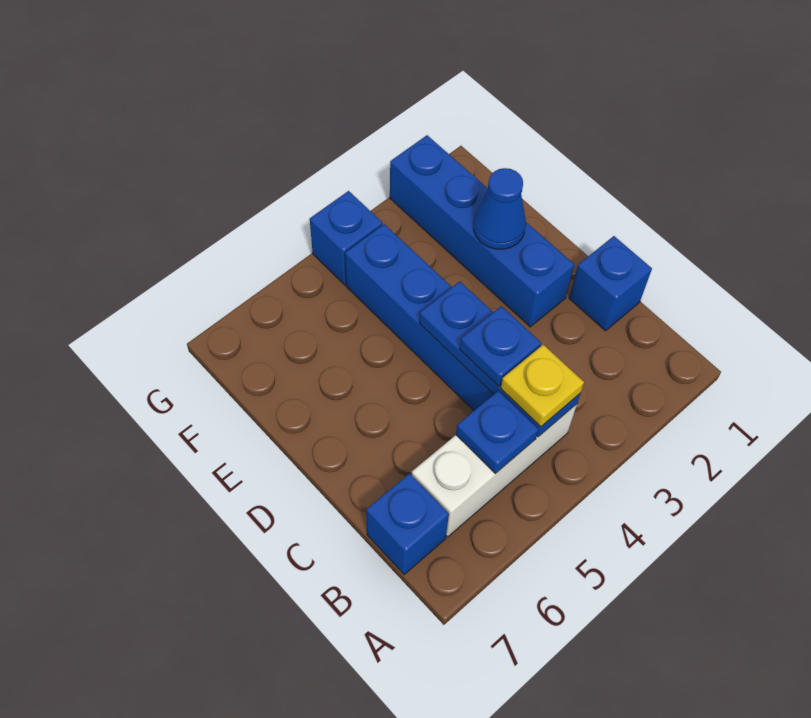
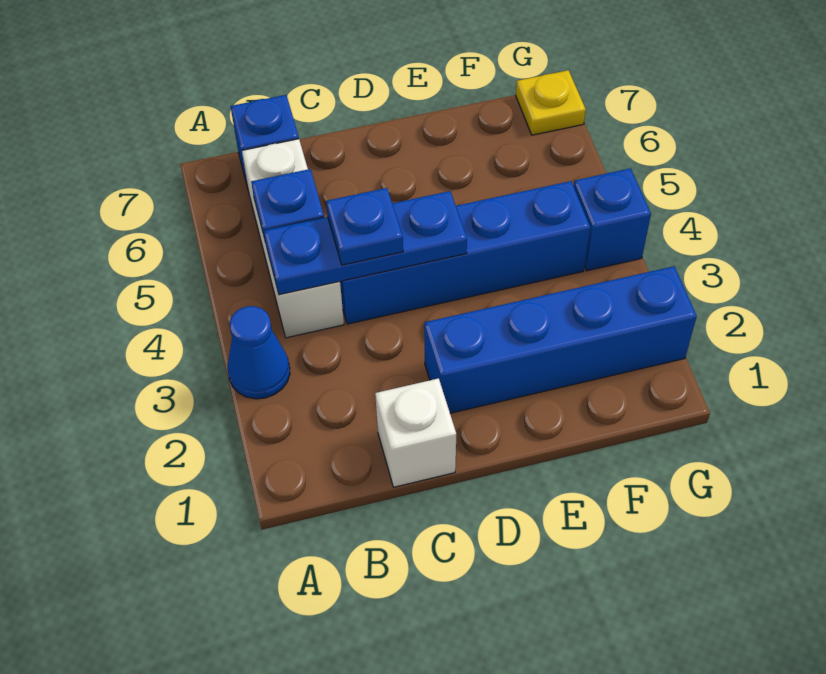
yellow 1x1 plate [501,345,584,427] -> yellow 1x1 plate moved to [516,70,586,135]
blue 1x1 brick [569,236,652,331] -> white 1x1 brick [375,378,456,487]
blue 1x1 cone [474,168,526,249] -> blue 1x1 cone moved to [228,306,290,399]

